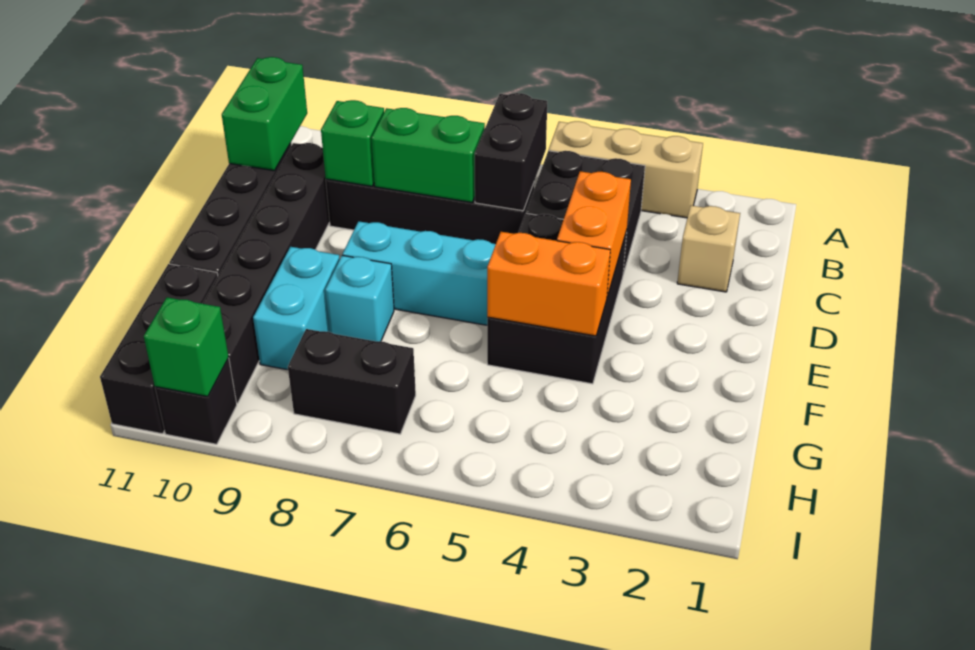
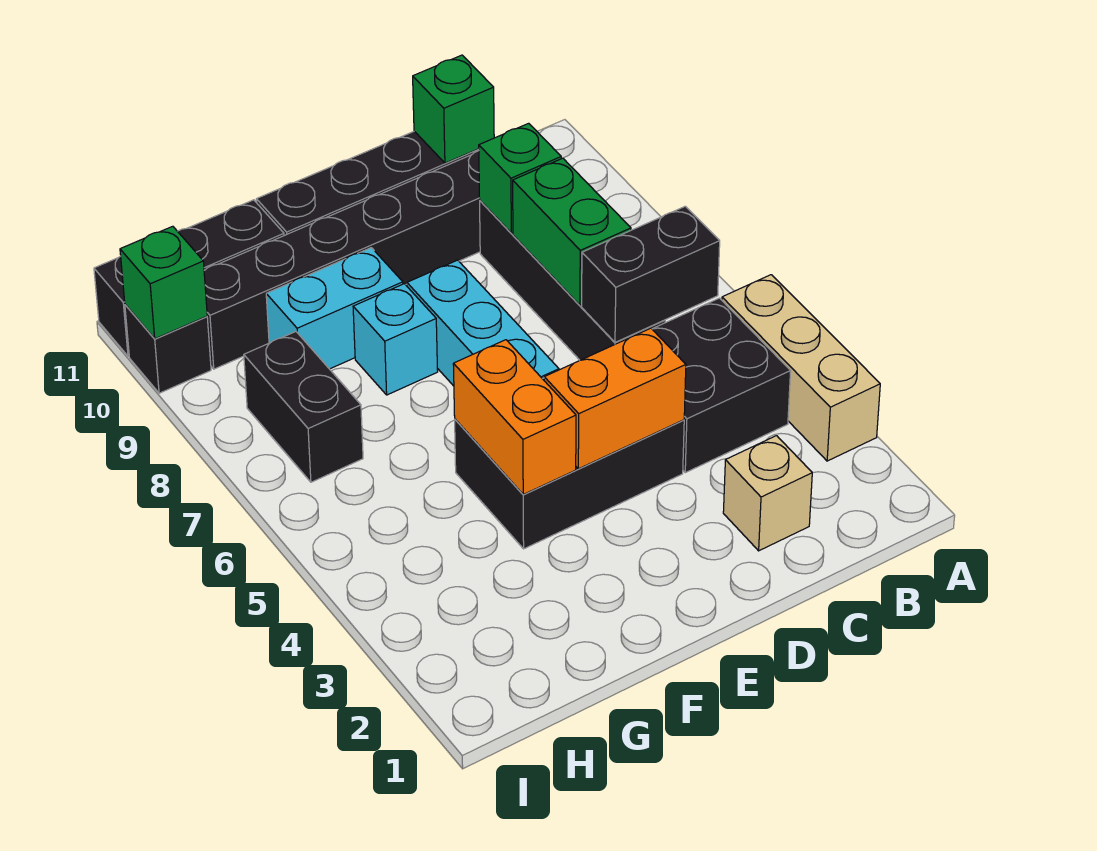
green 1x2 brick [222,57,307,171] -> green 1x1 brick [413,55,494,163]

